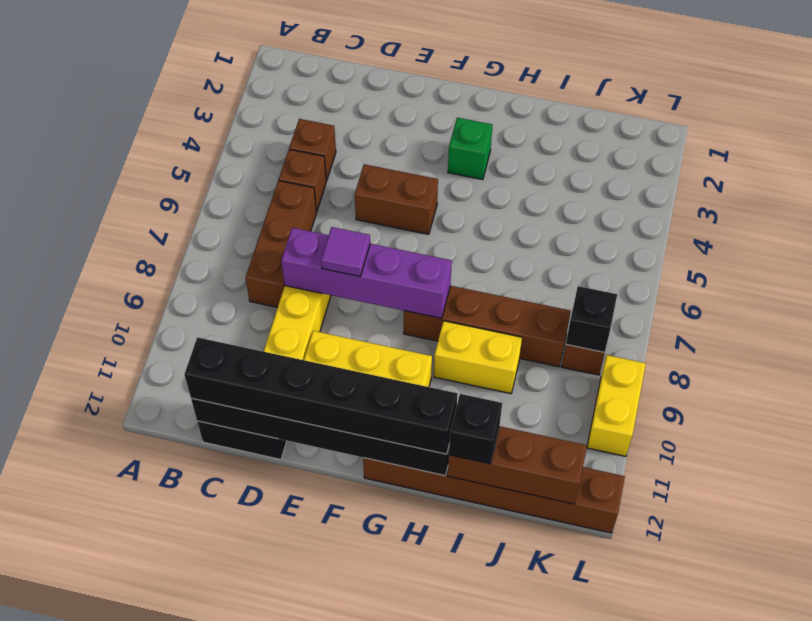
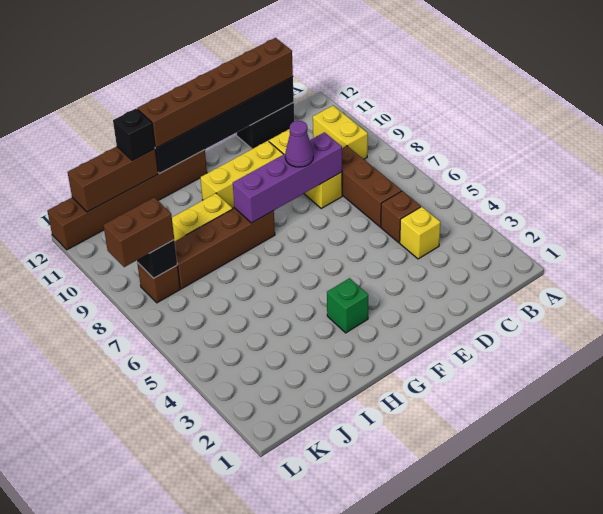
brown 1x1 brick [289,119,336,181] -> yellow 1x1 brick [400,207,440,259]
black 1x6 brick [184,337,458,454] -> brown 1x6 brick [137,38,293,148]
brown 1x2 brick [355,164,438,234] -> brown 1x2 brick moved to [103,197,174,267]
purple 1x1 tile [321,227,370,277] -> purple 1x1 cone [285,121,313,167]
yellow 1x2 brick [587,355,646,456] -> yellow 1x2 brick moved to [313,106,368,159]

